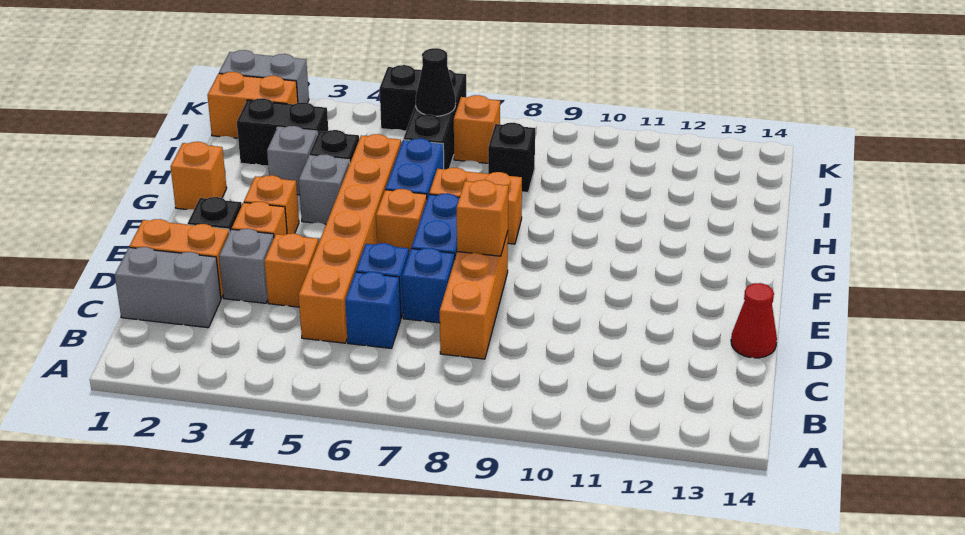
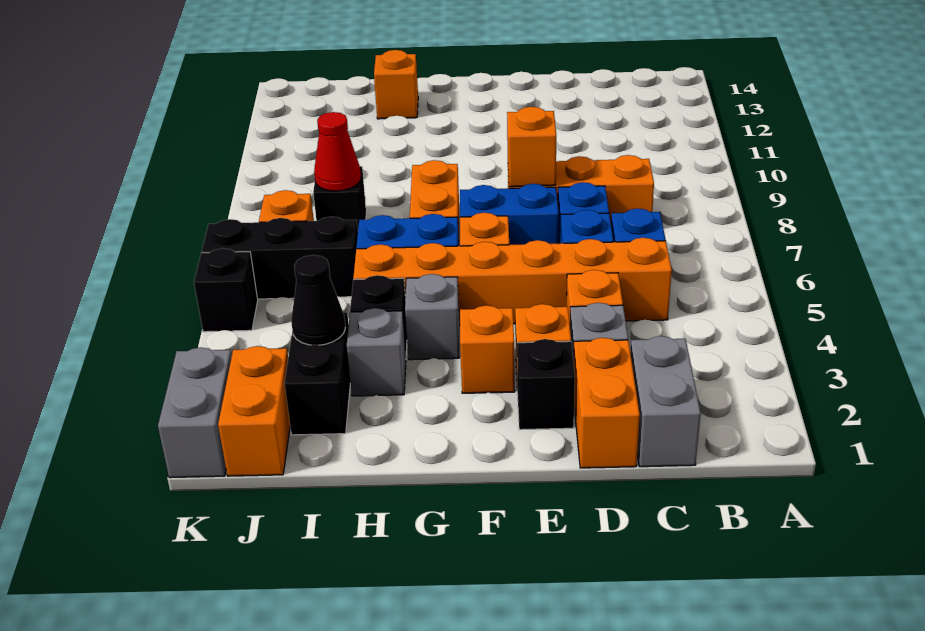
red 1x1 cone [731,283,777,358] -> red 1x1 cone moved to [314,112,361,191]
orange 1x1 brick [171,142,227,210] -> orange 1x1 brick moved to [374,50,418,119]
black 1x1 cone [416,48,455,116] -> black 1x1 cone moved to [291,255,346,345]

